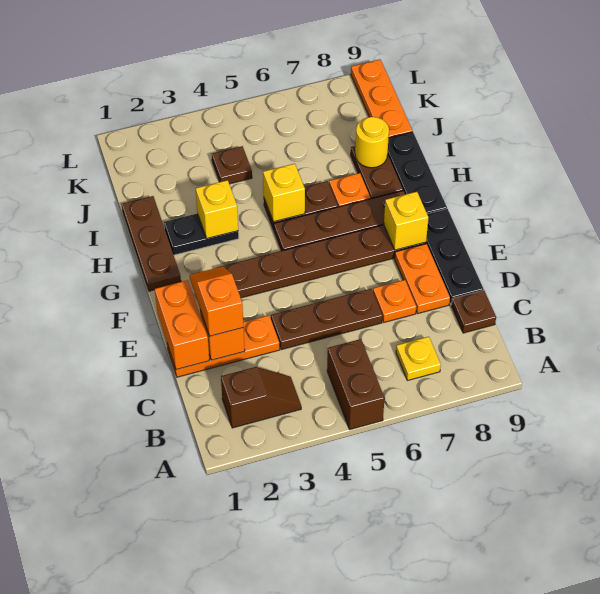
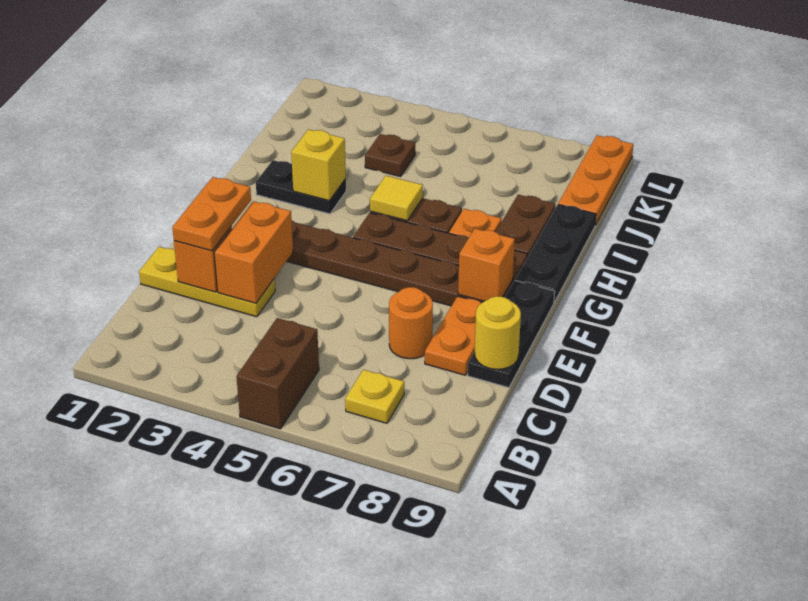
brown 1x2 slope [221,367,301,428] -> none
brown 1x1 plate [451,290,496,333] -> none
orange 1x3 plate [167,315,280,377] -> yellow 1x3 plate [139,247,275,317]
orange 1x2 brick [155,280,209,370] -> orange 1x2 brick moved to [214,201,293,303]
orange 1x2 slope [190,266,243,336] -> orange 1x2 plate [172,177,251,251]
brown 1x3 plate [271,289,382,350] -> none
orange 1x1 plate [373,280,416,322] -> orange 1x1 round brick [389,287,433,359]
yellow 1x1 brick [384,192,428,250] -> orange 1x1 brick [458,229,515,301]
brown 1x3 plate [122,196,181,291] -> none
yellow 1x1 brick [263,164,305,222] -> yellow 1x1 tile [370,176,423,221]
yellow 1x1 round brick [355,117,389,168] -> yellow 1x1 round brick moved to [475,296,521,369]

